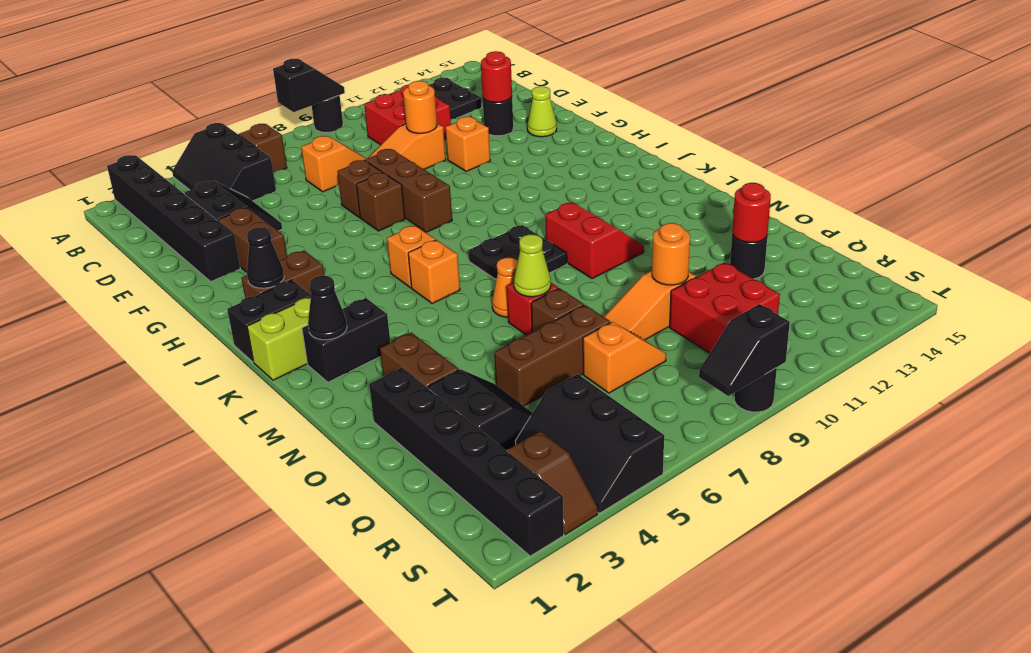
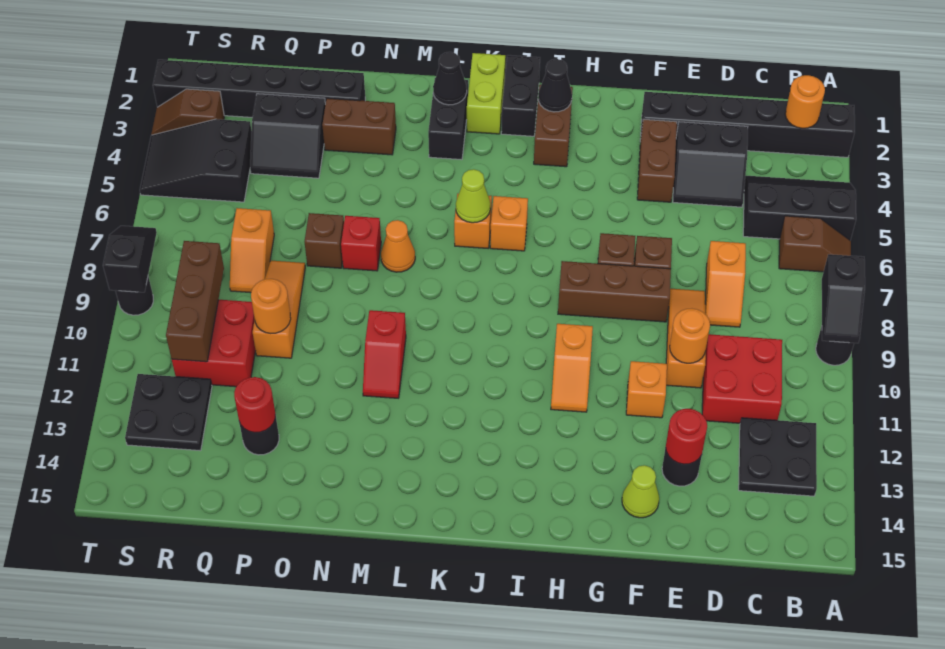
none -> orange 1x1 round brick [785,75,825,128]
brown 1x2 brick [219,208,287,272] -> brown 1x2 brick turned to [637,119,677,202]
none -> orange 1x2 slope [551,324,593,412]
black 2x2 plate [468,225,567,279] -> black 2x2 plate moved to [125,374,212,451]
red 2x2 slope [545,202,644,279] -> red 1x2 slope [363,310,406,398]
lime 1x1 cone [514,234,551,297] -> lime 1x1 cone moved to [456,169,490,223]
brown 1x3 brick [494,305,610,406] -> brown 1x3 brick moved to [166,241,224,362]
black 2x3 slope [516,374,664,513] -> black 2x3 slope turned to [140,119,252,202]

